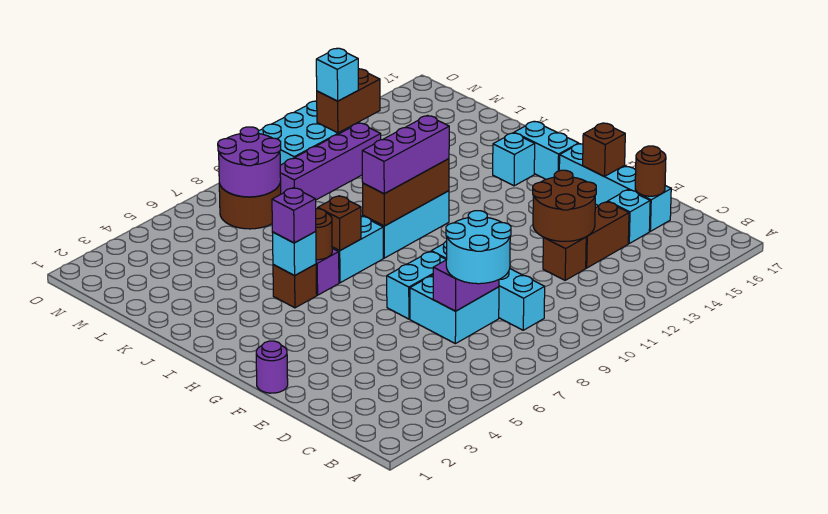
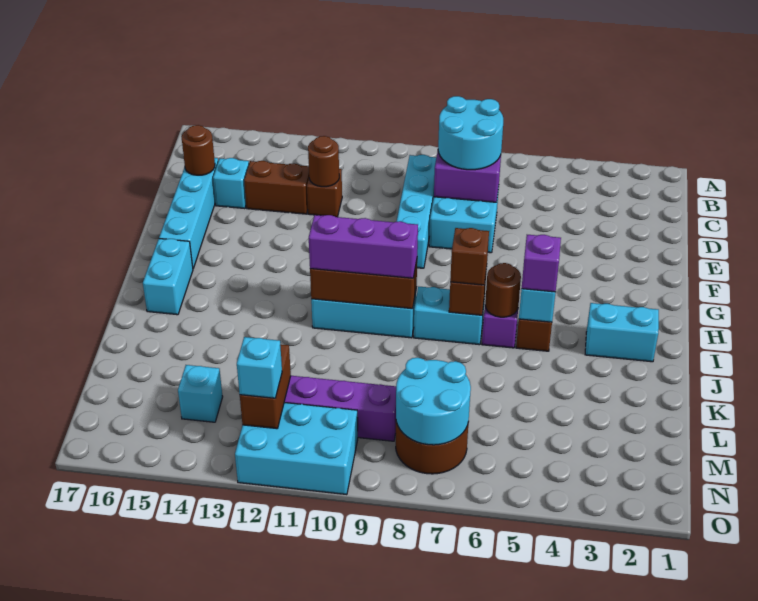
brown 2x2 round brick [533,170,596,241] -> brown 1x1 round brick [308,136,339,187]
purple 1x1 round brick [256,341,288,393] -> none
cyan 1x2 brick [387,251,446,319] -> cyan 1x2 brick moved to [585,303,659,362]
brown 1x1 brick [583,123,625,177] -> brown 1x1 brick moved to [450,228,489,285]
cyan 1x1 brick [493,133,535,186] -> cyan 1x1 brick moved to [178,365,223,422]
purple 2x2 round brick [218,127,281,197] -> cyan 2x2 round brick [396,358,471,445]
brown 1x2 brick [317,69,380,133] -> brown 1x2 brick turned to [240,344,291,429]

